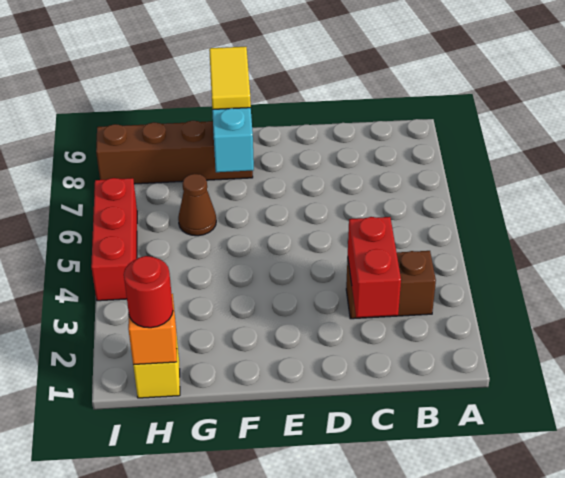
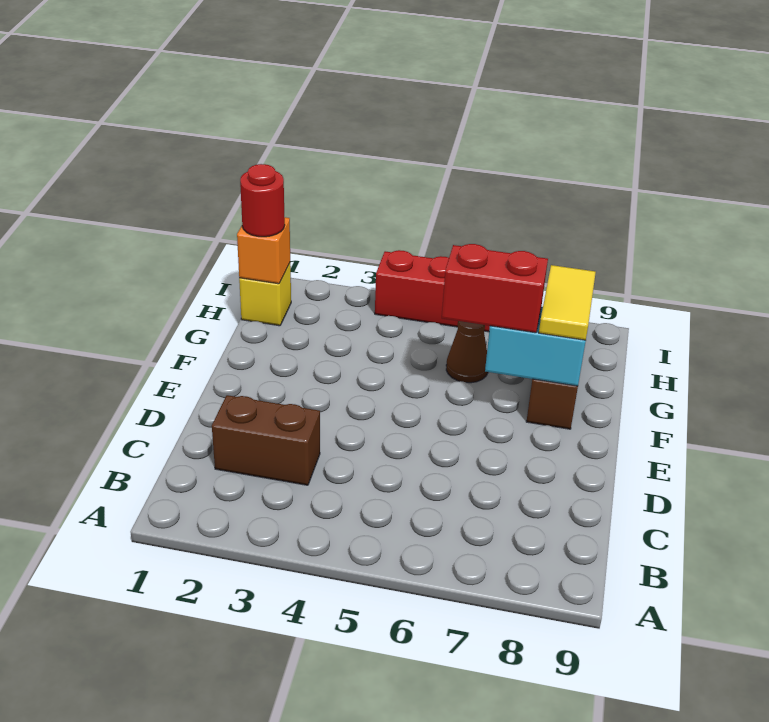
brown 1x2 brick [346,251,436,319] -> brown 1x2 brick turned to [212,395,320,485]
red 1x2 brick [348,217,401,317] -> red 1x2 brick moved to [442,244,548,333]
yellow 1x2 tile [209,47,251,110] -> yellow 1x2 tile turned to [539,265,596,340]

